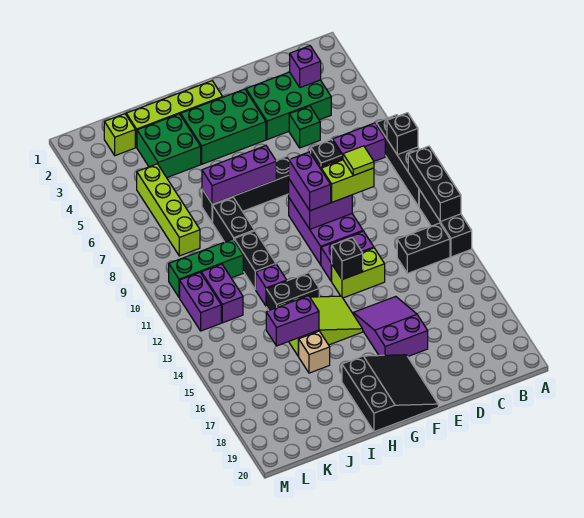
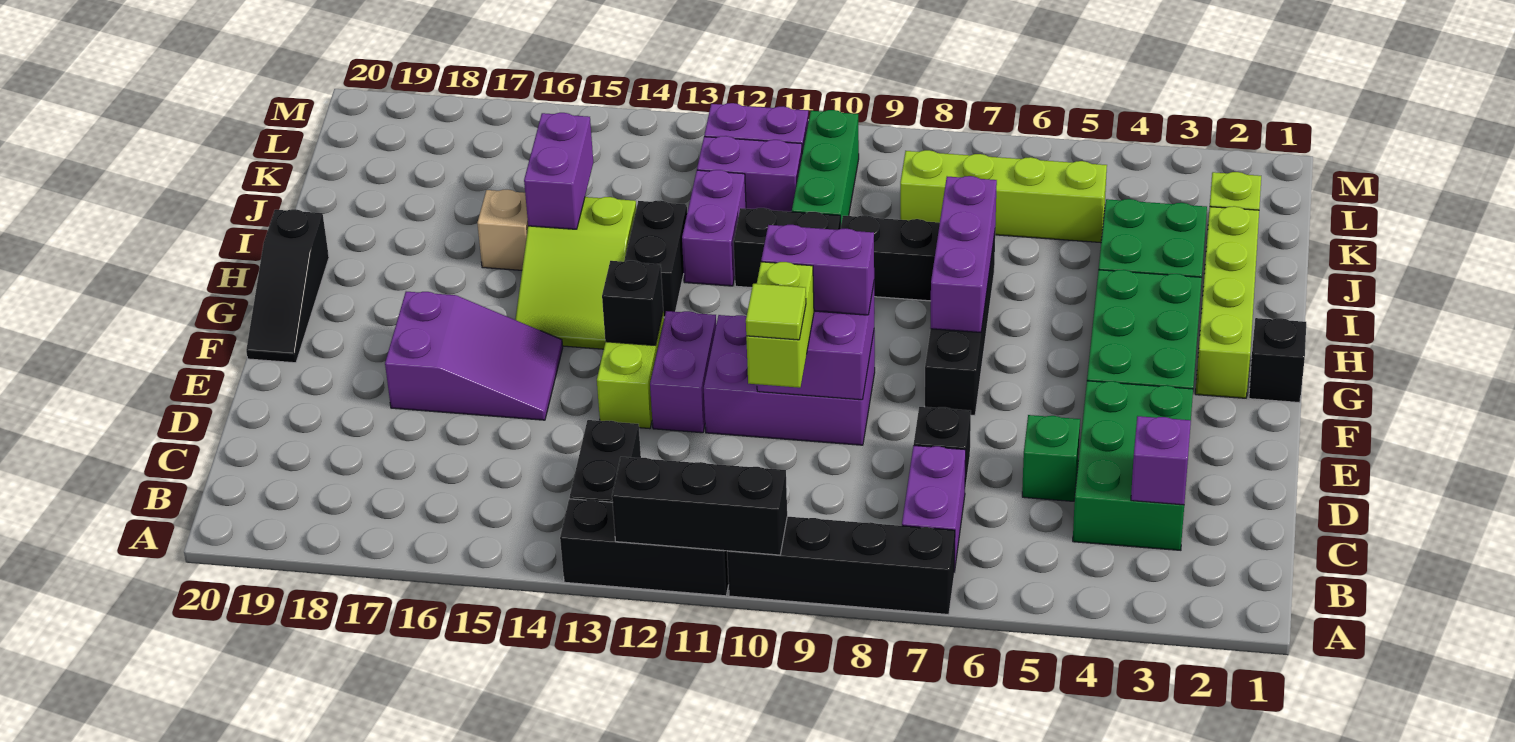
black 1x1 brick [387,113,418,155] -> black 1x1 brick moved to [1249,318,1306,403]
black 3x3 slope [342,355,438,432] -> black 1x3 slope [246,209,329,363]
purple 1x1 brick [255,264,287,306] -> purple 1x2 brick [682,170,746,286]

